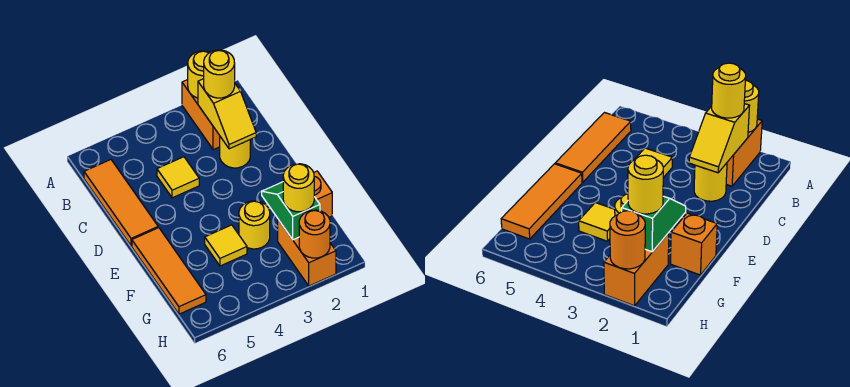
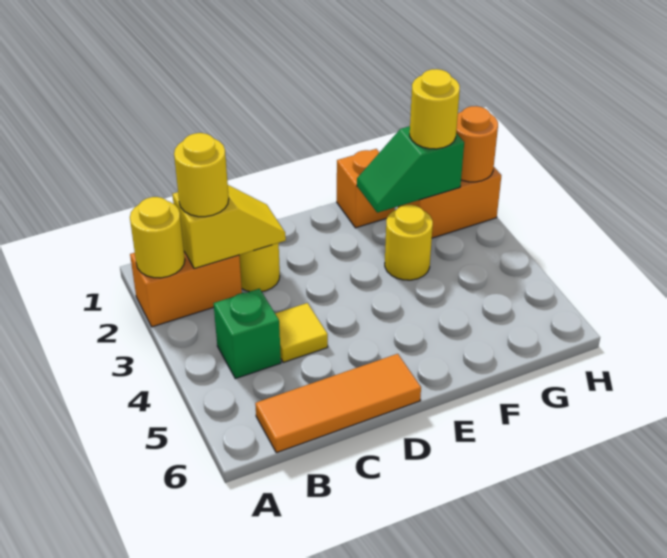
none -> green 1x1 brick [214,289,281,379]
orange 1x3 tile [132,228,206,314] -> none
yellow 1x1 tile [205,225,247,266] -> none

